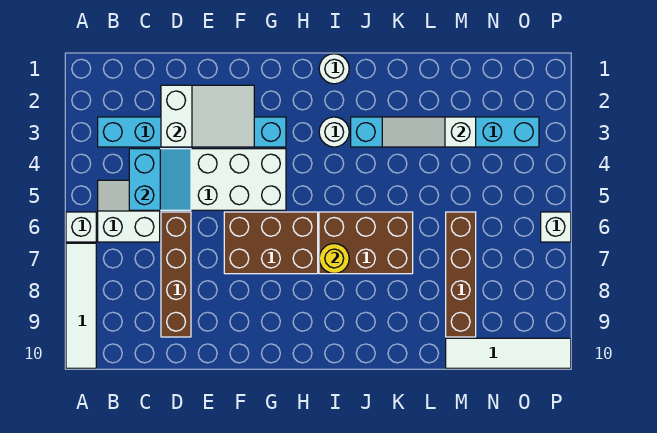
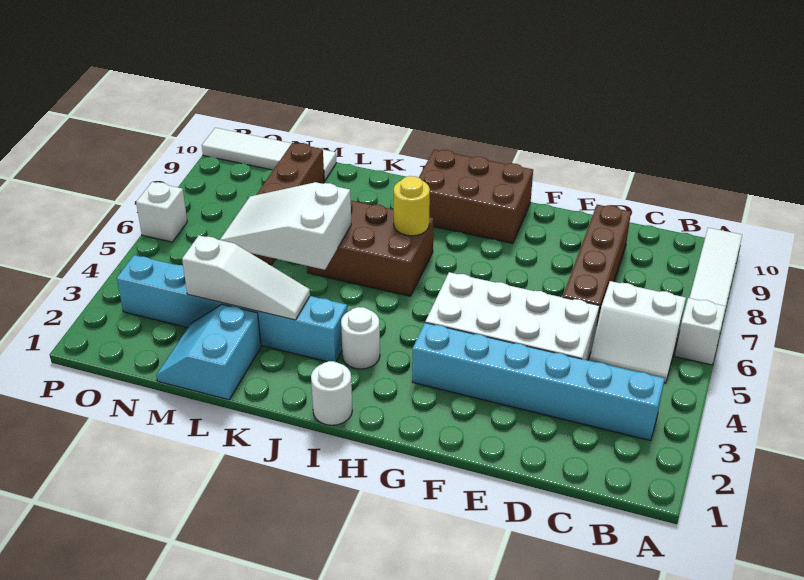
cyan 2x2 slope [129,149,191,210] -> cyan 2x2 slope moved to [156,304,261,400]
white 2x3 slope [161,85,254,147] -> white 2x3 slope moved to [220,182,351,270]
brown 2x3 brick [224,212,318,274] -> brown 2x3 brick moved to [419,150,533,243]

